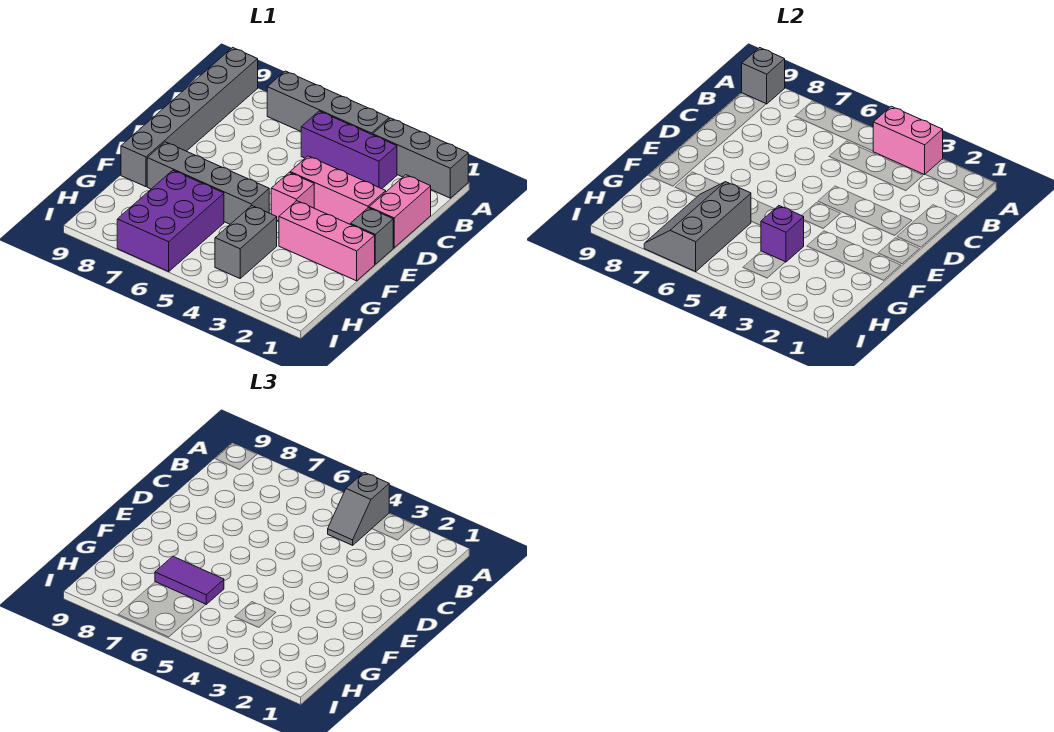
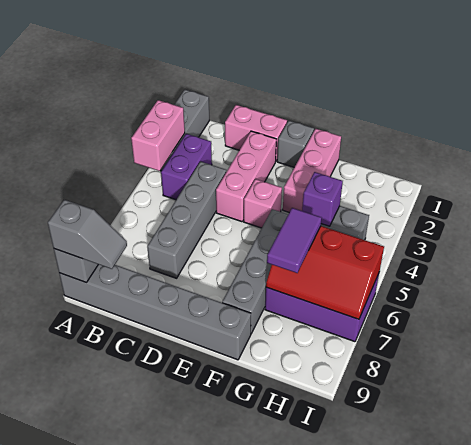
grey 1x4 brick [267,71,389,135] -> grey 1x4 brick moved to [147,162,226,278]
grey 1x2 slope [328,472,389,545] -> grey 1x2 slope moved to [48,200,127,269]
purple 1x3 brick [301,111,397,189] -> purple 1x2 brick [161,134,212,200]
grey 2x3 slope [644,182,751,271] -> red 2x3 slope [266,226,384,319]

